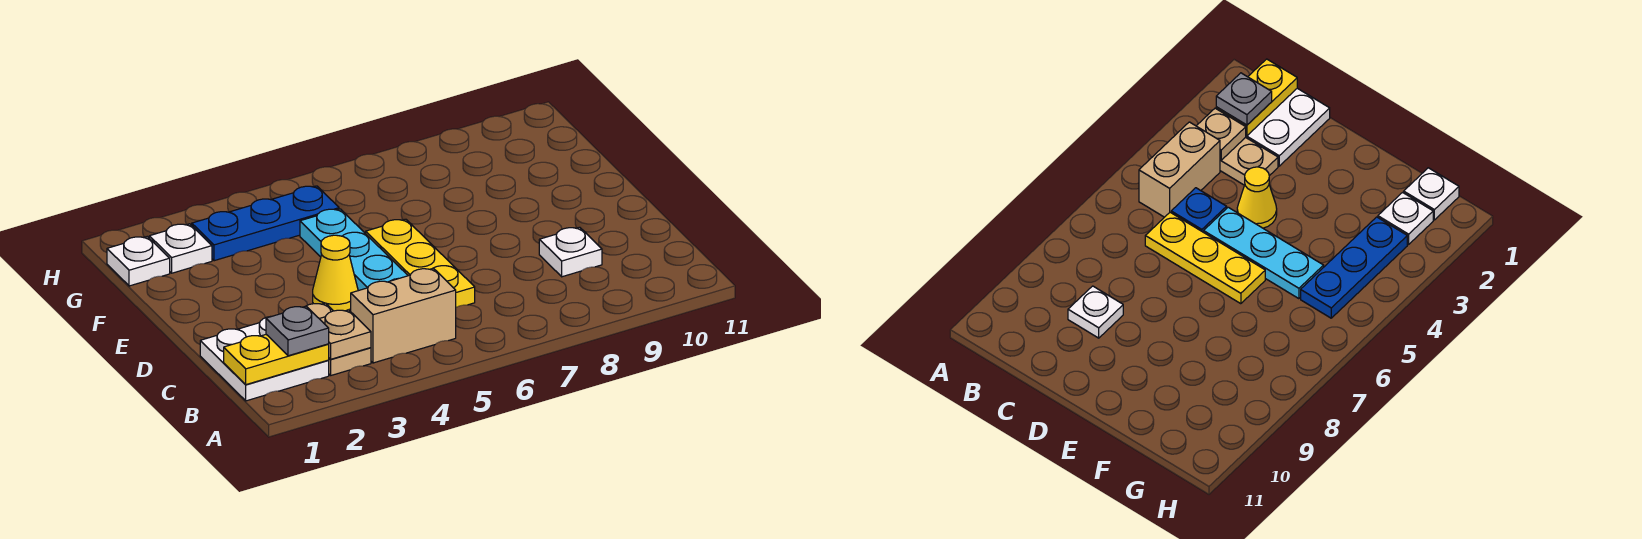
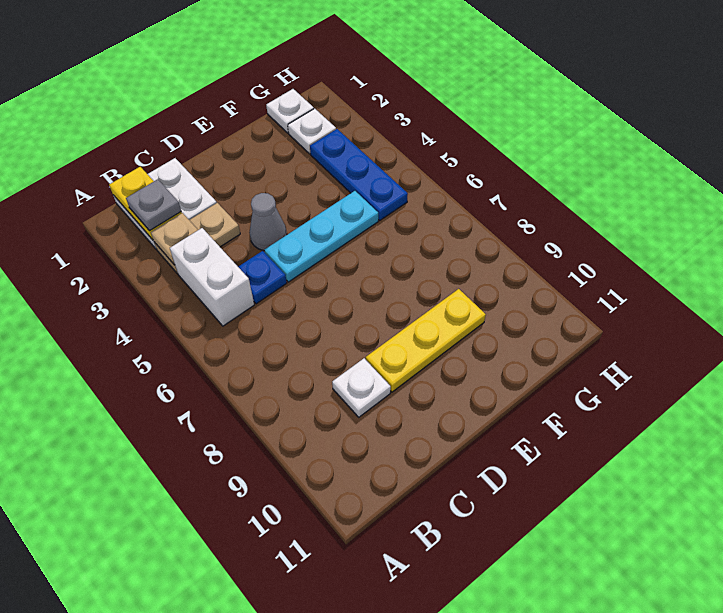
tan 1x2 brick [351,268,456,363] -> white 1x2 brick [170,228,254,326]
yellow 1x3 plate [366,219,475,307] -> yellow 1x3 plate moved to [366,289,486,392]
yellow 1x1 cone [313,235,358,311] -> grey 1x1 cone [249,193,287,251]

